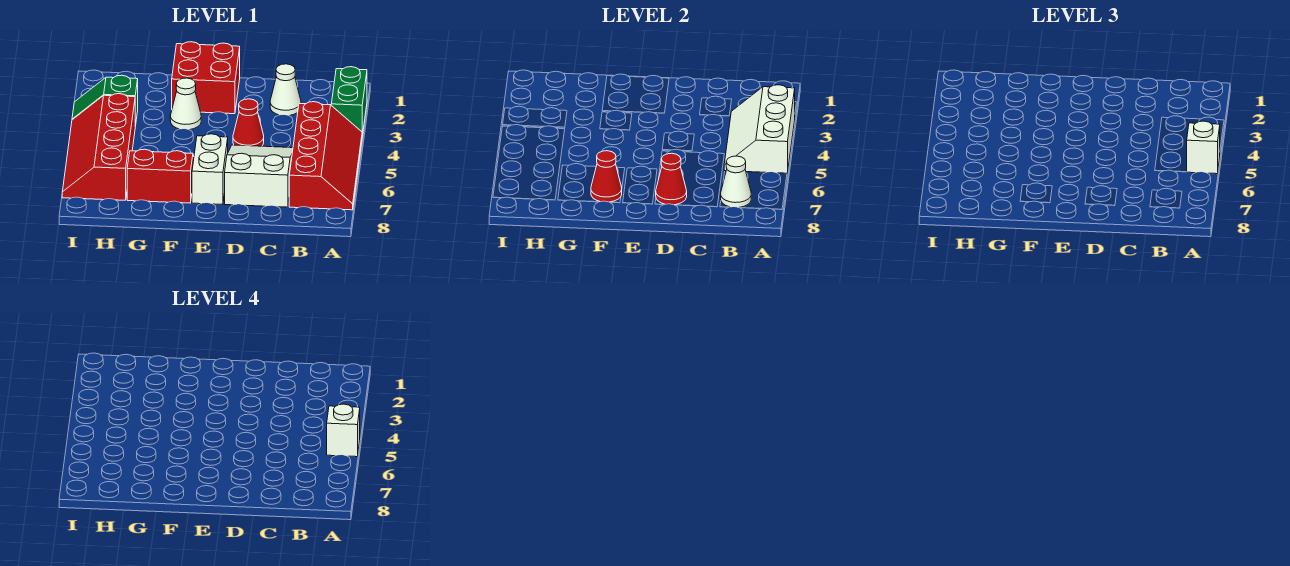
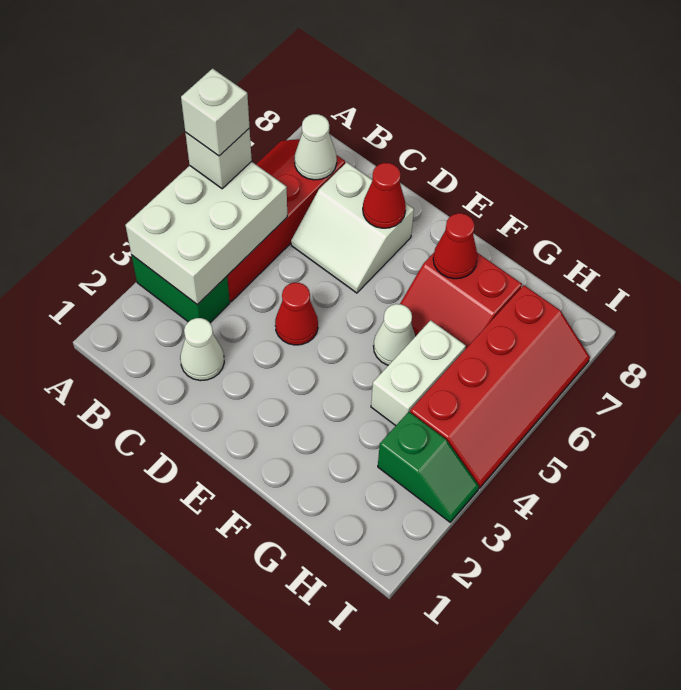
green 1x2 brick [331,67,367,136] -> green 1x2 brick turned to [132,255,230,323]
white 2x3 slope [724,85,795,173] -> white 2x3 brick [125,161,287,305]
white 2x3 slope [225,145,293,207] -> white 2x2 slope [291,162,414,293]
red 2x2 brick [172,42,240,114] -> none
white 1x2 brick [192,134,228,205] -> white 1x2 brick moved to [371,320,466,426]
white 1x1 cone [170,78,201,130] -> white 1x1 cone moved to [374,304,415,365]

